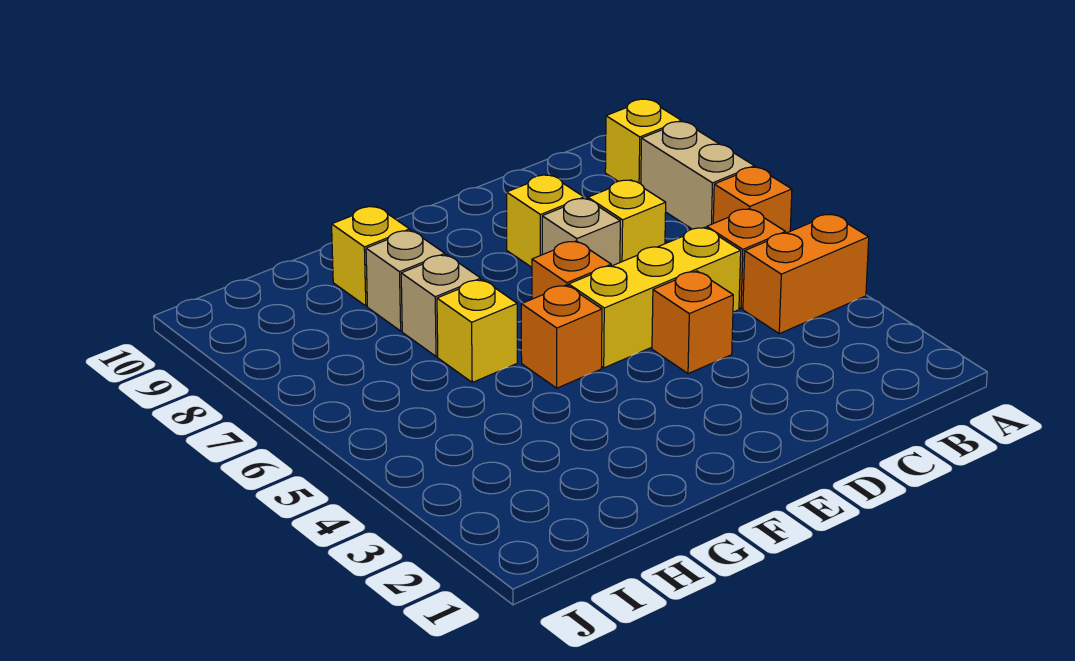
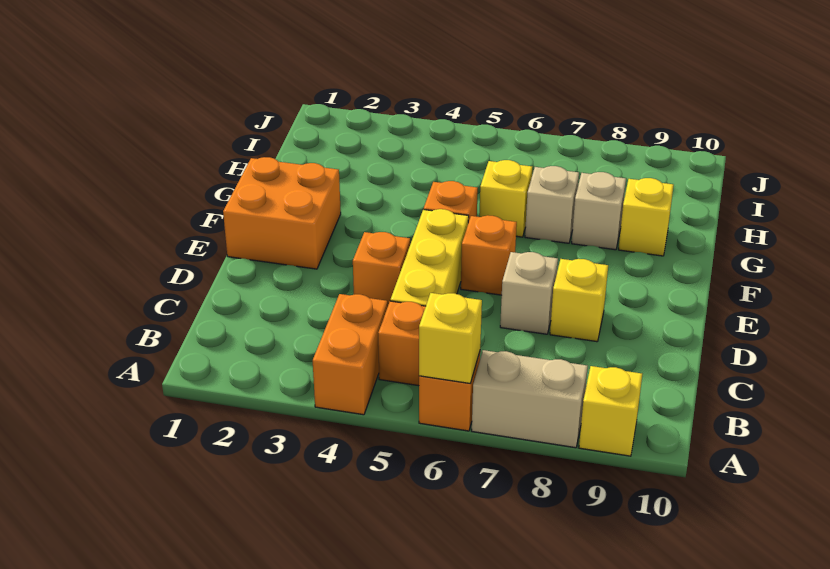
yellow 1x1 brick [588,180,666,262] -> yellow 1x1 brick moved to [419,293,482,384]
none -> orange 2x2 brick [223,157,341,269]

